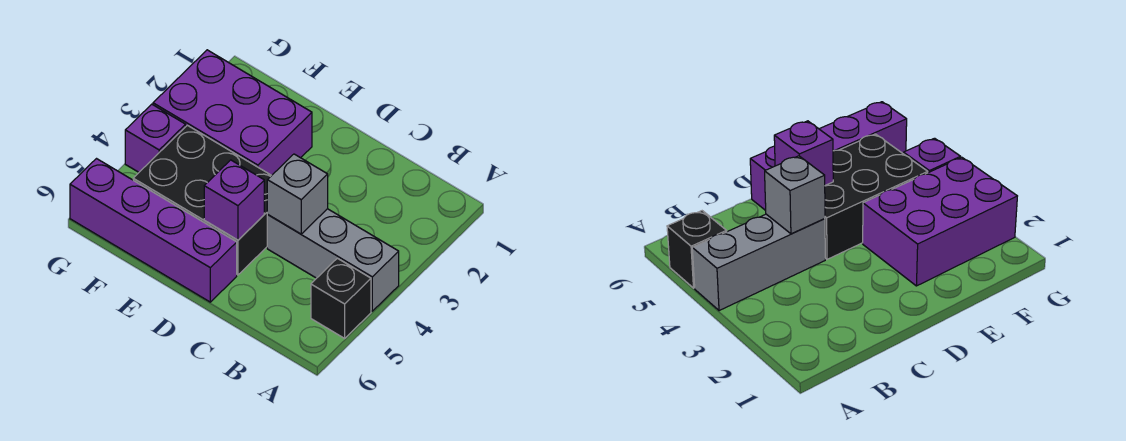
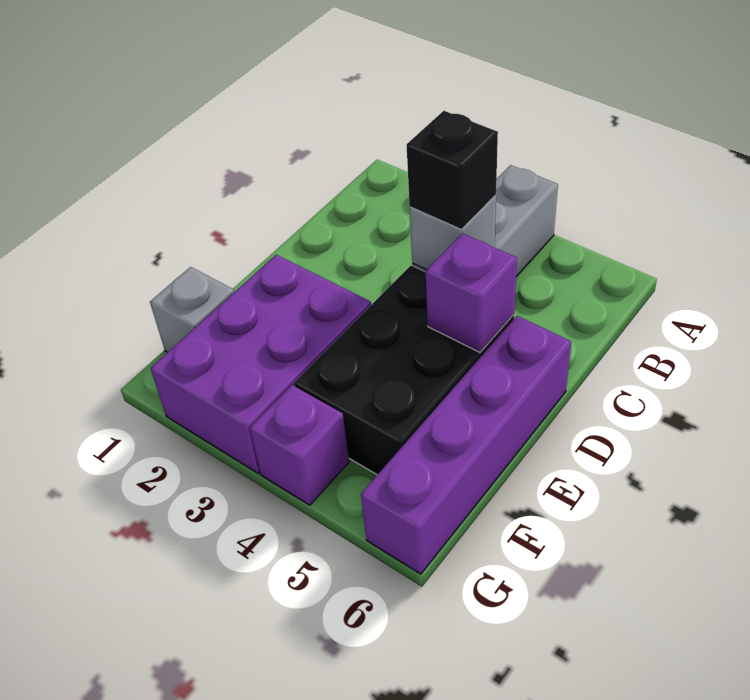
black 1x1 brick [311,258,371,338] -> black 1x1 brick moved to [407,111,498,229]
none -> grey 1x1 brick [150,267,234,352]

